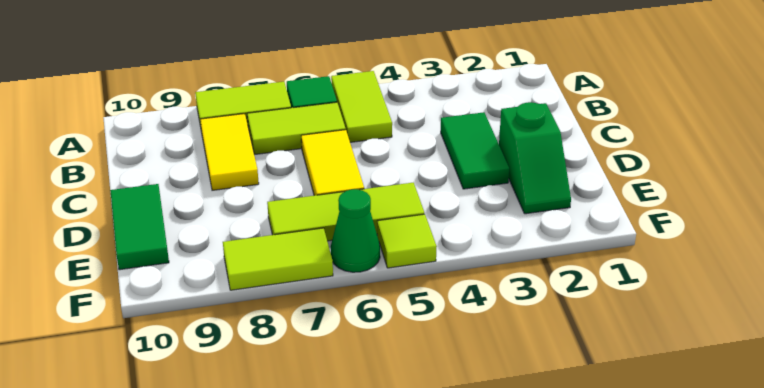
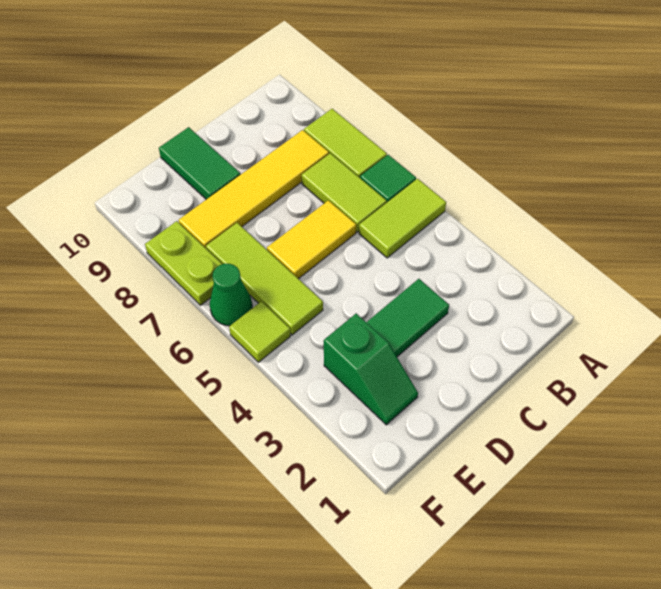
yellow 1x2 tile [200,114,259,190] -> yellow 1x4 tile [179,130,329,248]
green 1x2 slope [499,102,571,214] -> green 1x2 slope turned to [324,313,418,425]
green 1x2 tile [110,184,169,270] -> green 1x2 tile turned to [159,127,240,199]
lime 1x2 tile [223,228,333,290] -> lime 1x2 plate [145,221,222,305]

